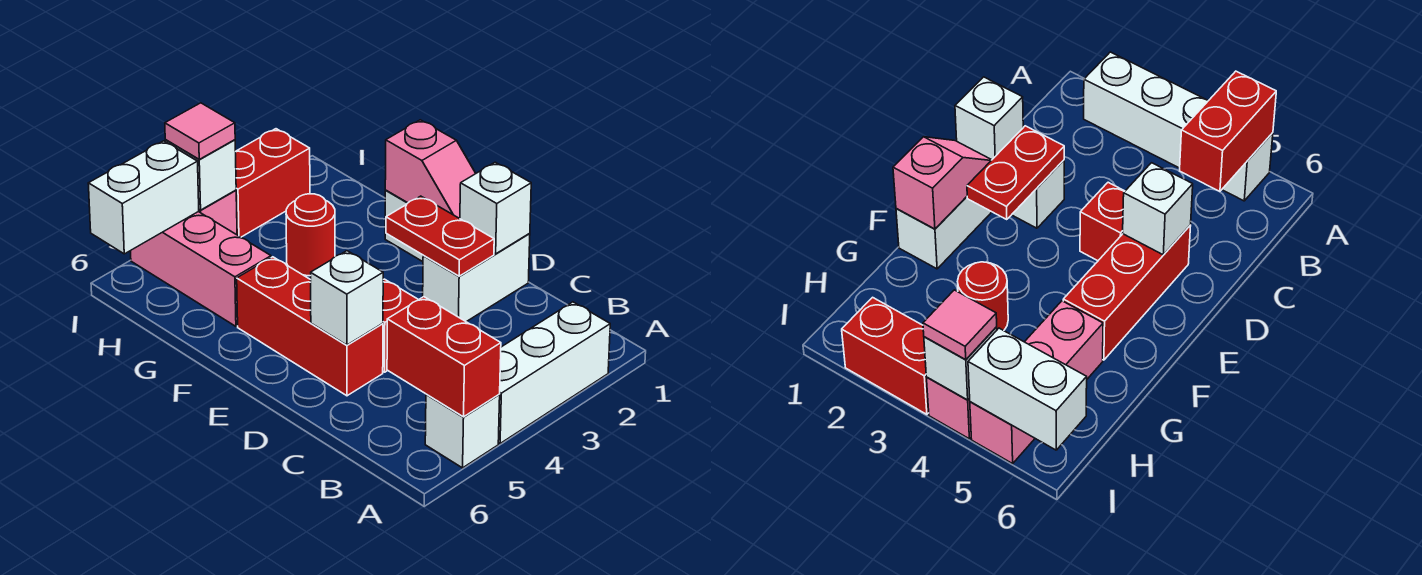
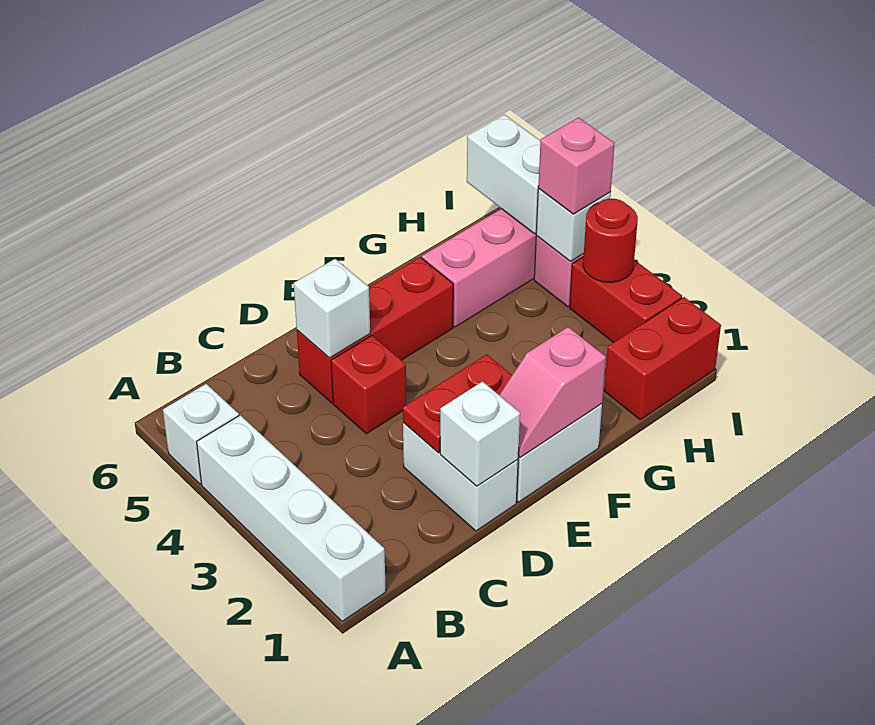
white 1x3 brick [498,302,610,443] -> white 1x4 brick [197,415,386,621]
red 1x2 brick [387,297,501,417] -> red 1x2 brick moved to [604,297,721,420]
red 1x1 round brick [286,194,335,276] -> red 1x1 round brick moved to [583,199,638,282]
pink 1x1 tile [165,103,235,159] -> pink 1x1 brick [538,117,615,214]

